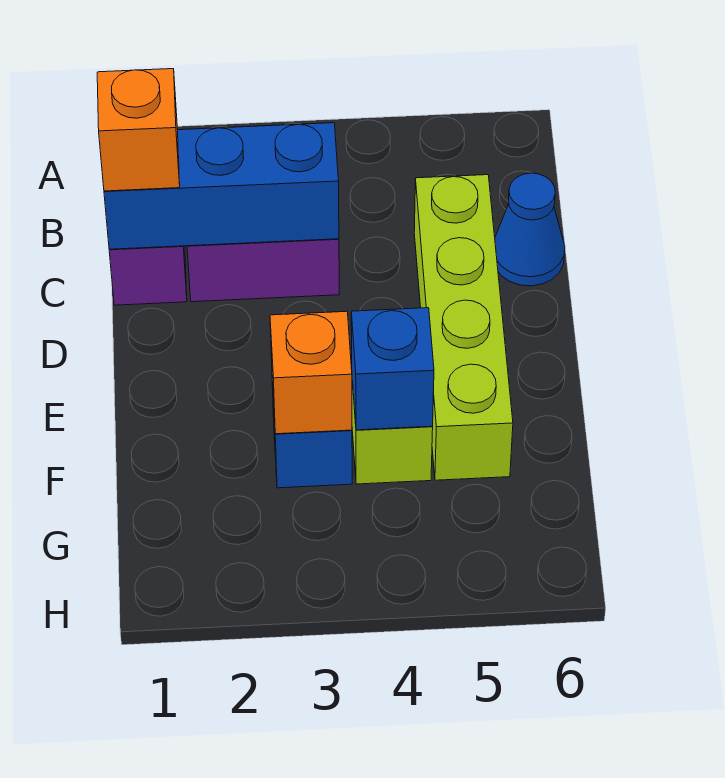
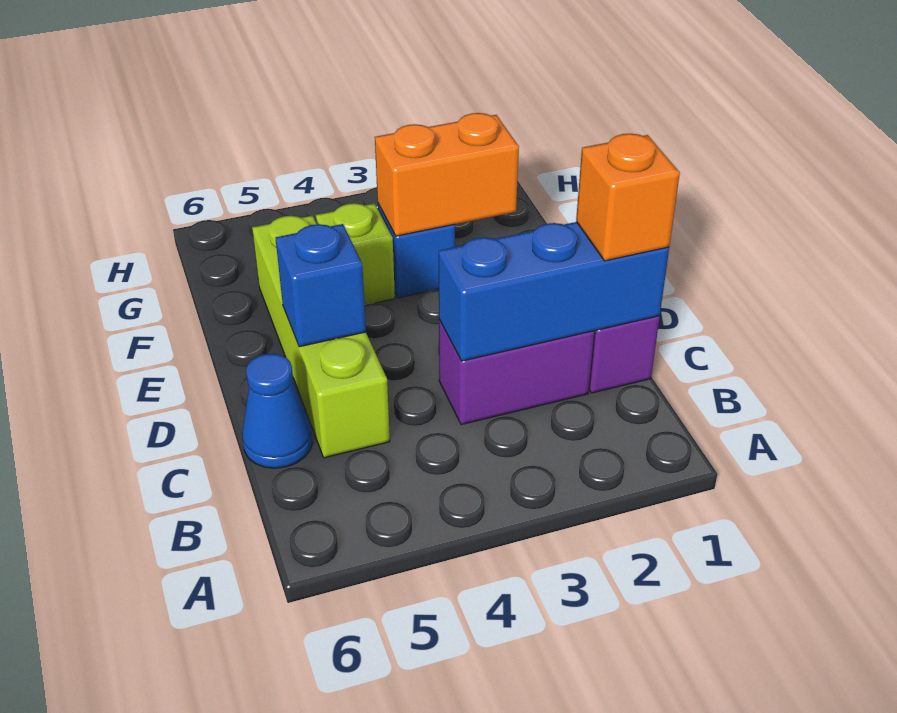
orange 1x1 brick [270,311,352,434] -> orange 1x2 brick [375,113,519,236]
blue 1x1 brick [351,308,434,430] -> blue 1x1 brick moved to [275,224,366,347]

